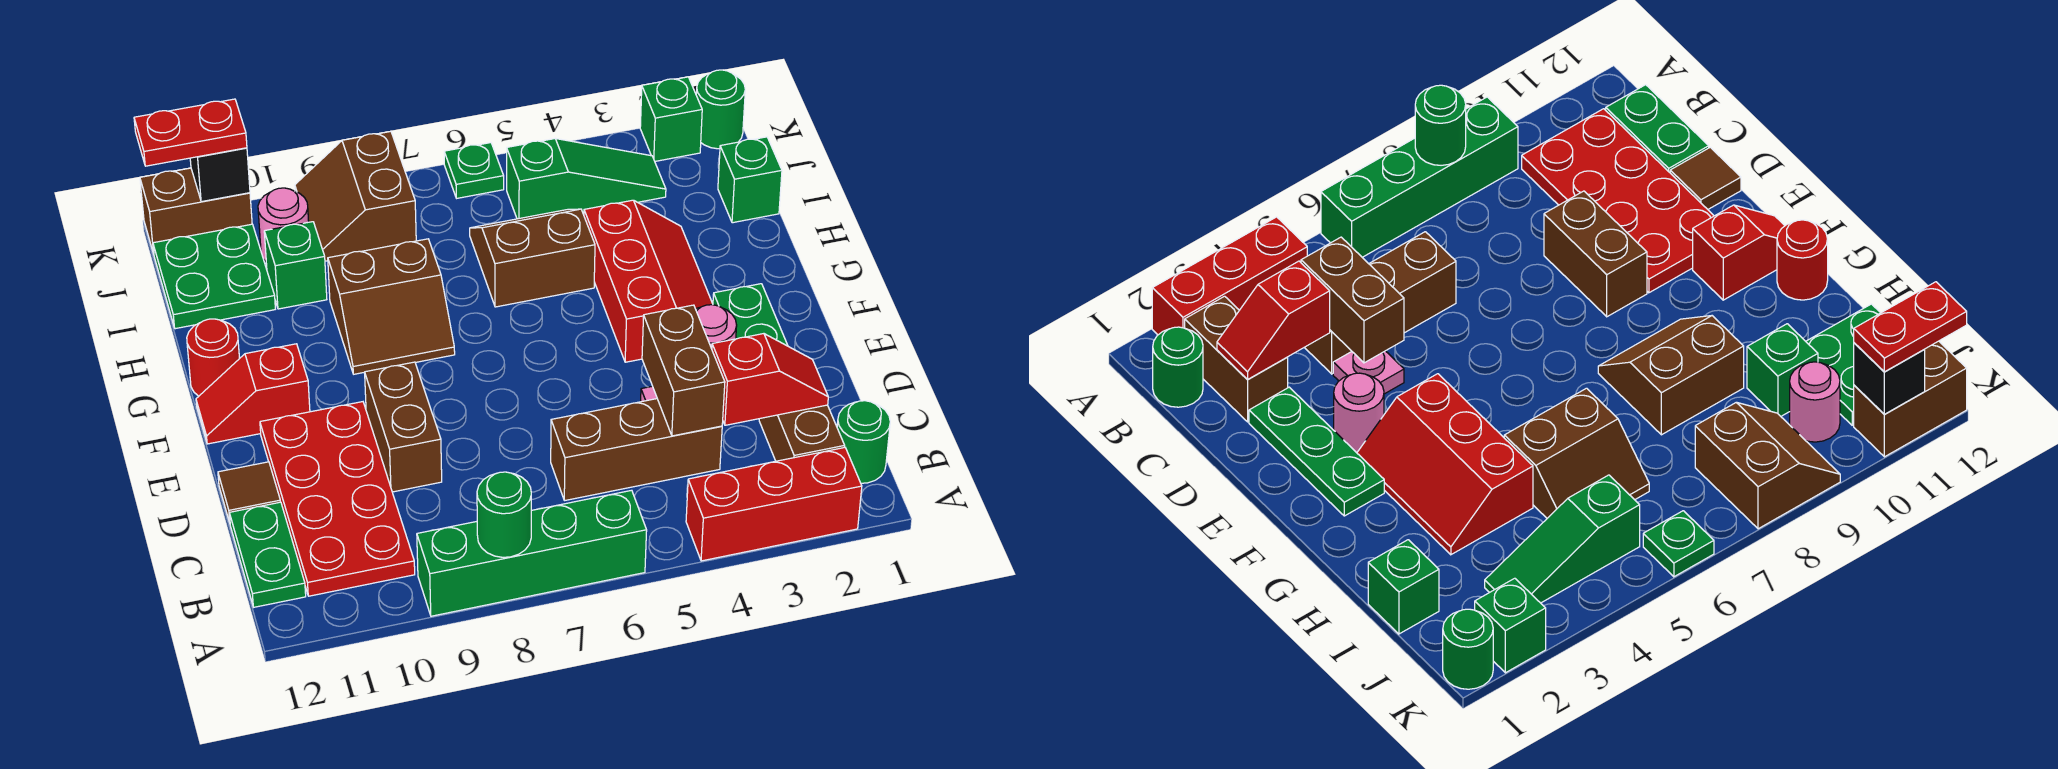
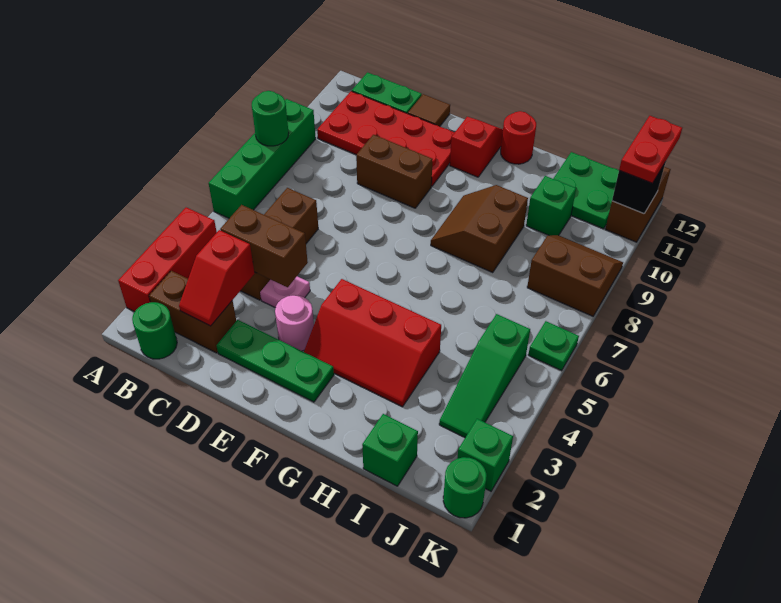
brown 2x2 slope [470,209,595,307] -> none
pink 1x1 round brick [258,188,309,261] -> none

